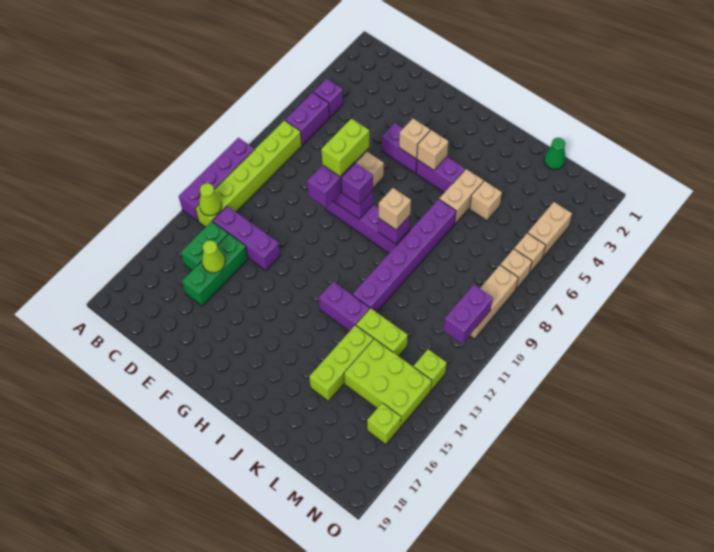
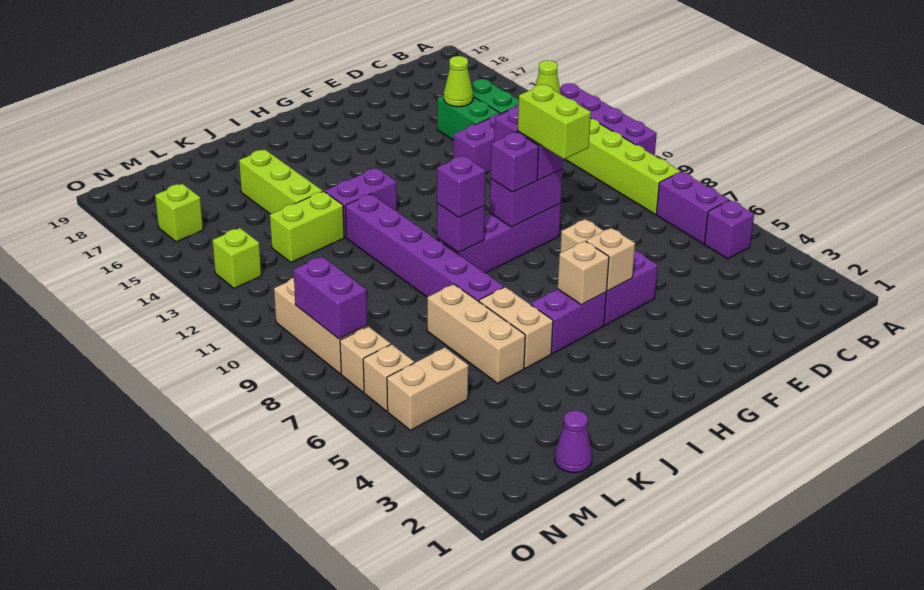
green 1x3 brick [182,234,248,306] -> green 1x2 brick [437,96,500,140]
tan 1x1 brick [379,188,411,230] -> purple 1x1 brick [437,156,485,217]
tan 1x1 brick [470,181,502,220] -> tan 1x3 brick [427,284,525,383]
green 1x1 cone [544,138,566,169] -> purple 1x1 cone [555,411,592,473]
lime 2x3 brick [344,339,432,426] -> none
tan 1x2 brick [528,202,572,257] -> tan 1x2 brick turned to [387,347,468,430]
purple 1x2 brick [444,285,493,343] -> purple 1x2 brick moved to [293,256,367,339]

